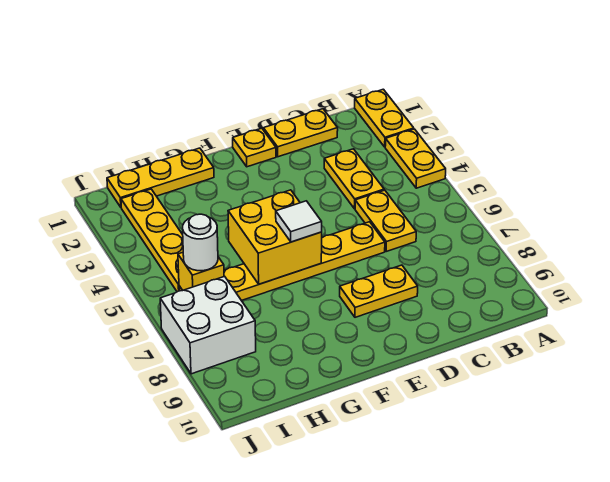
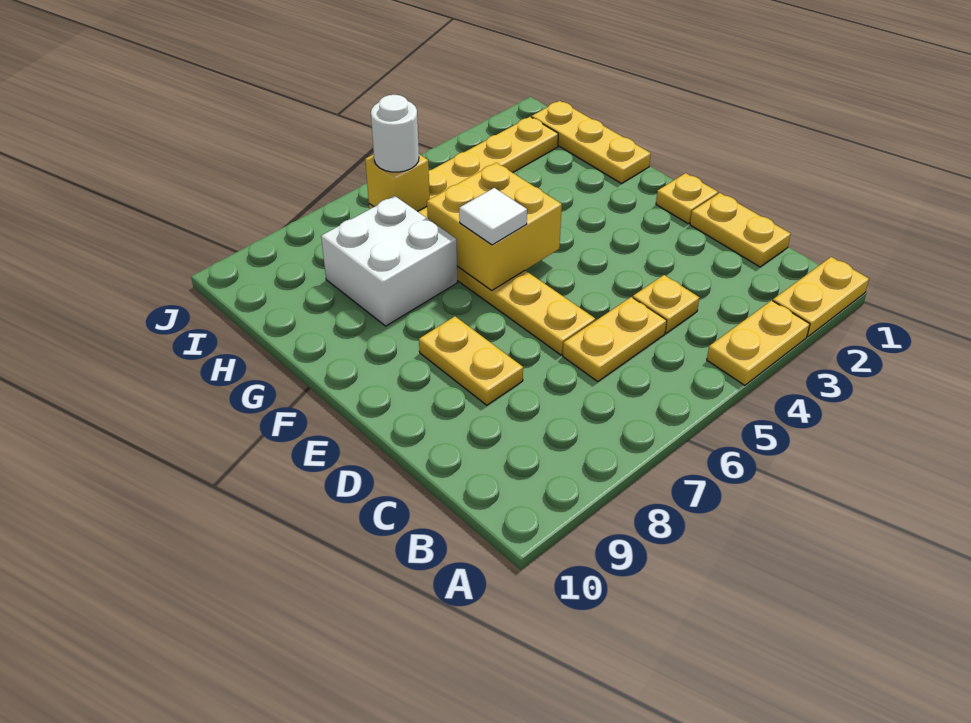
yellow 1x2 plate [324,149,384,209] -> yellow 1x1 plate [633,275,699,333]
white 2x2 brick [160,276,256,374] -> white 2x2 brick moved to [321,196,457,326]

